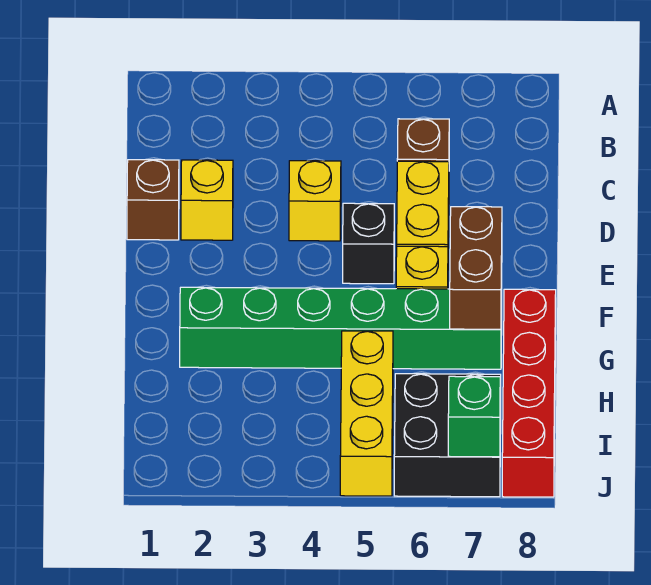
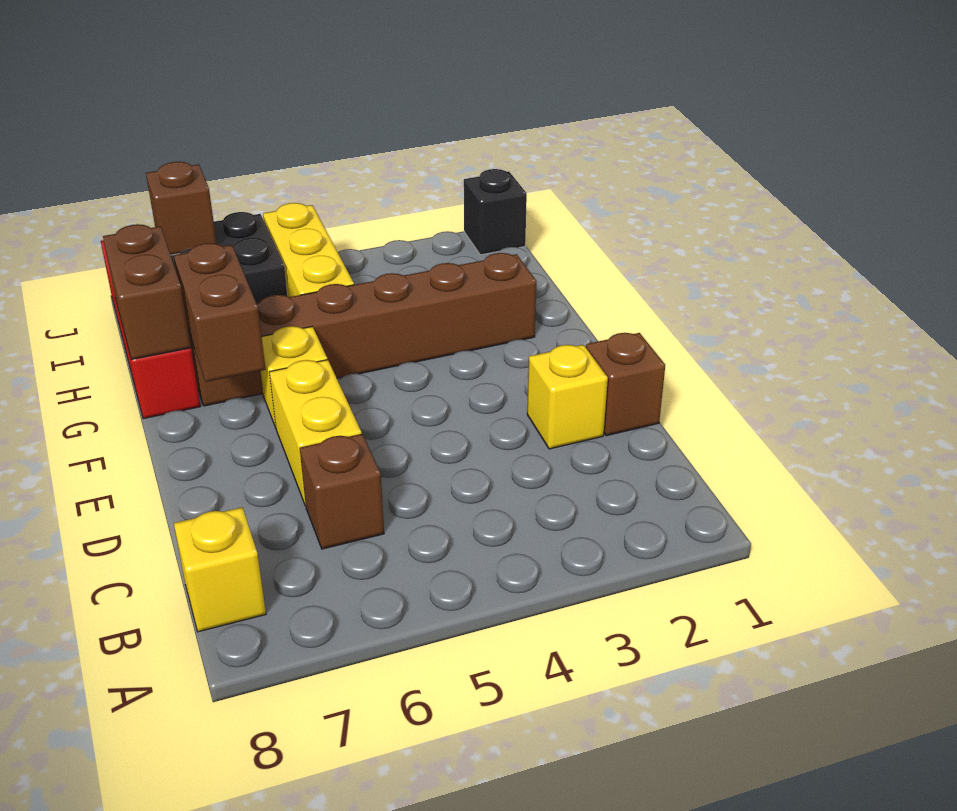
yellow 1x1 brick [289,161,341,241] -> yellow 1x1 brick moved to [174,507,266,632]
black 1x1 brick [343,203,394,284] -> black 1x1 brick moved to [464,169,527,255]
green 1x6 brick [180,287,502,369] -> brown 1x6 brick [188,253,536,406]
none -> brown 1x2 brick [103,224,191,359]
green 1x1 brick [448,376,500,457] -> brown 1x1 brick [146,162,217,255]

